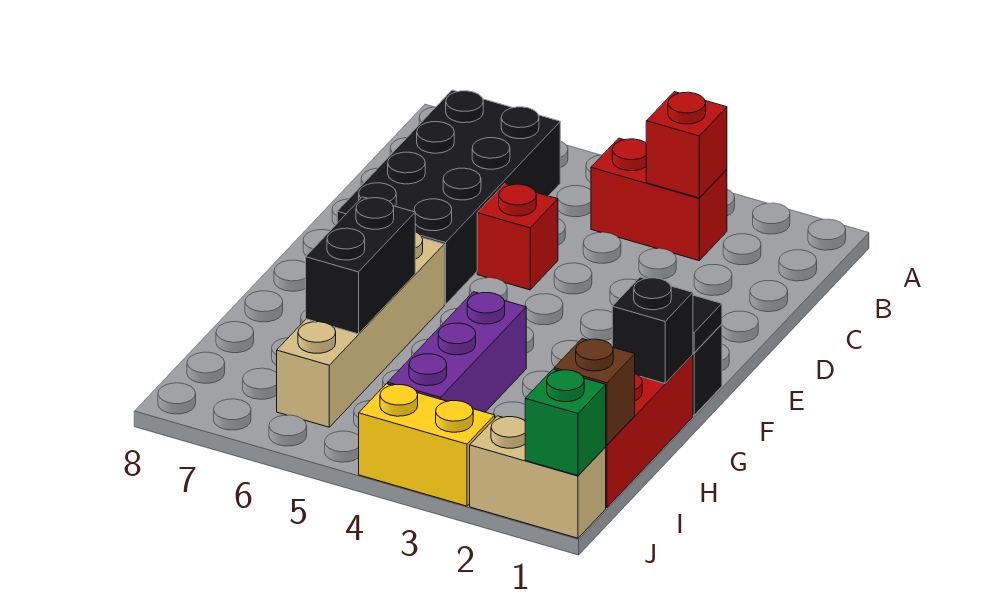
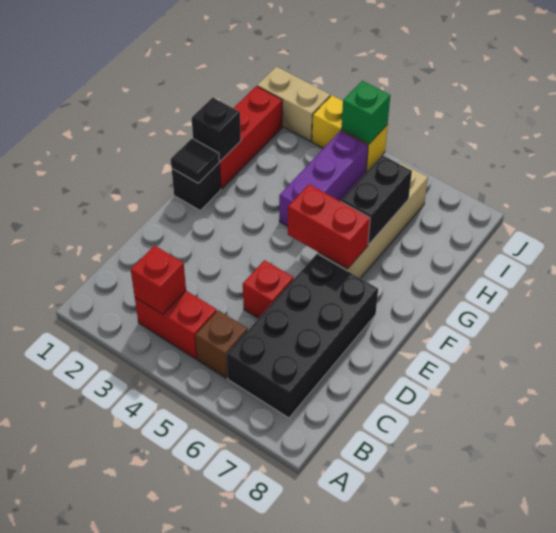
none -> red 1x2 brick [288,184,370,269]
brown 1x1 brick [554,339,635,445] -> brown 1x1 brick moved to [195,310,248,378]
green 1x1 brick [525,369,606,476] -> green 1x1 brick moved to [341,81,390,144]

